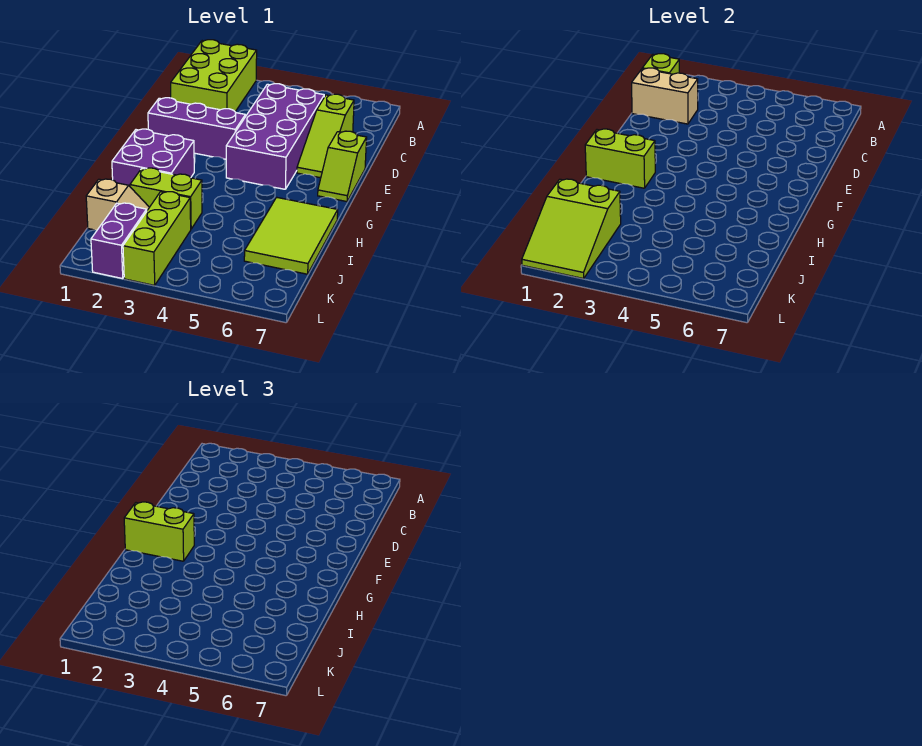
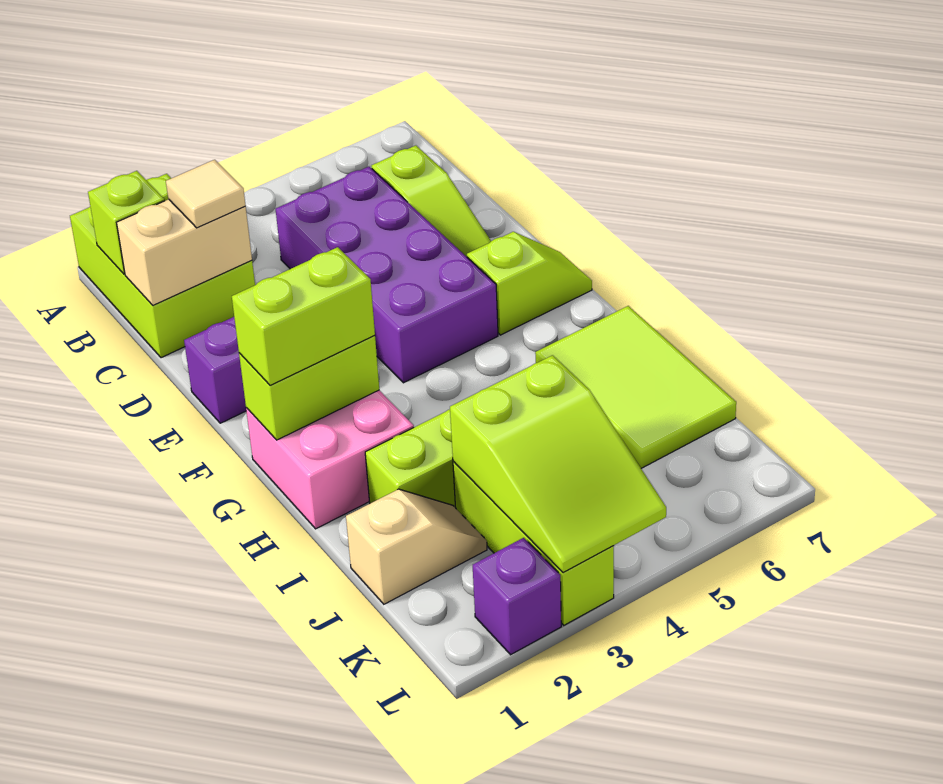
none -> tan 1x1 tile [166,160,246,228]
lime 1x2 slope [318,131,367,202] -> lime 1x2 slope turned to [467,232,592,335]
purple 2x2 brick [112,129,194,186] -> pink 2x2 brick [246,390,414,529]
lime 2x3 slope [522,179,621,279] -> lime 2x3 slope moved to [450,355,666,573]
purple 1x2 brick [91,203,147,279] -> purple 1x1 brick [473,538,561,655]

